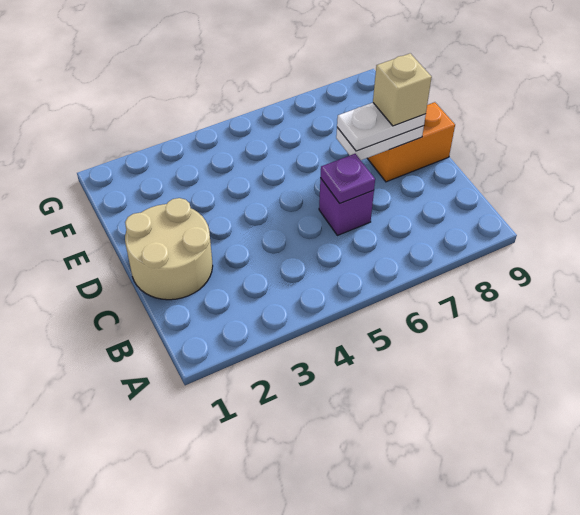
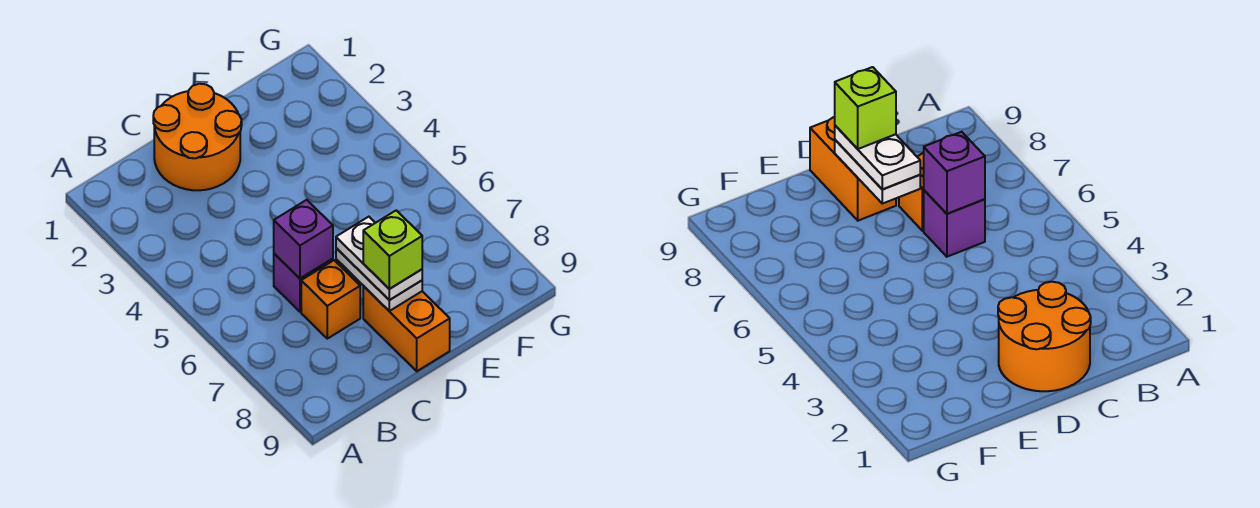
tan 2x2 round brick [125,198,213,300] -> orange 2x2 round brick [153,84,242,190]
purple 1x1 plate [320,154,375,203] -> purple 1x1 brick [274,200,333,278]
none -> orange 1x1 brick [301,260,360,339]
tan 1x1 brick [373,53,432,126] -> lime 1x1 brick [363,210,422,289]

